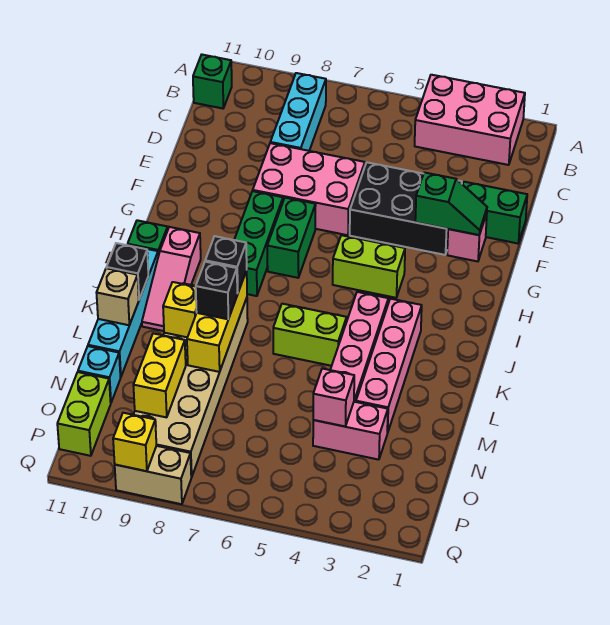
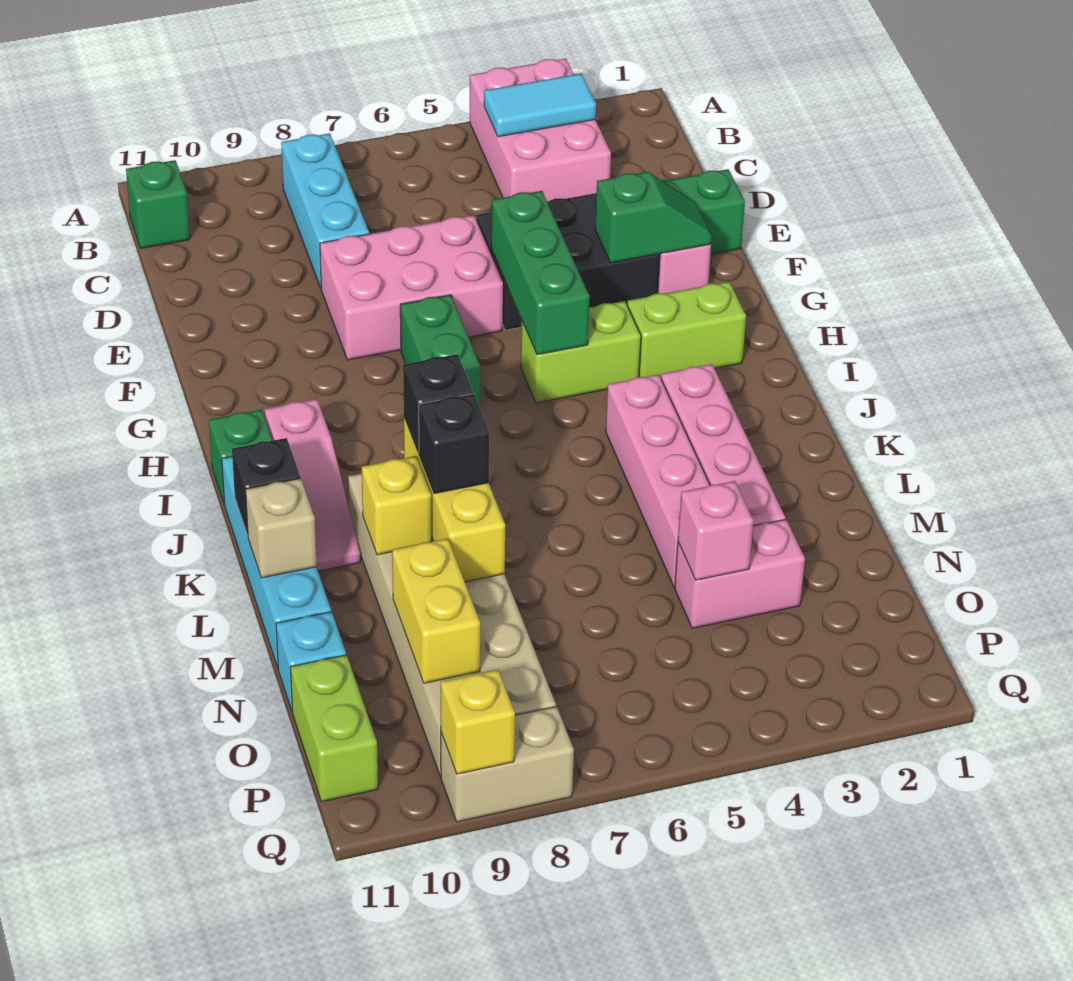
pink 2x3 brick [415,75,525,165] -> pink 2x3 brick turned to [470,58,611,202]
none -> cyan 1x2 tile [484,74,596,137]
green 1x3 brick [234,191,283,296] -> green 1x3 brick moved to [491,191,590,355]
lime 1x2 brick [273,304,347,366] -> lime 1x2 brick moved to [627,282,746,378]

